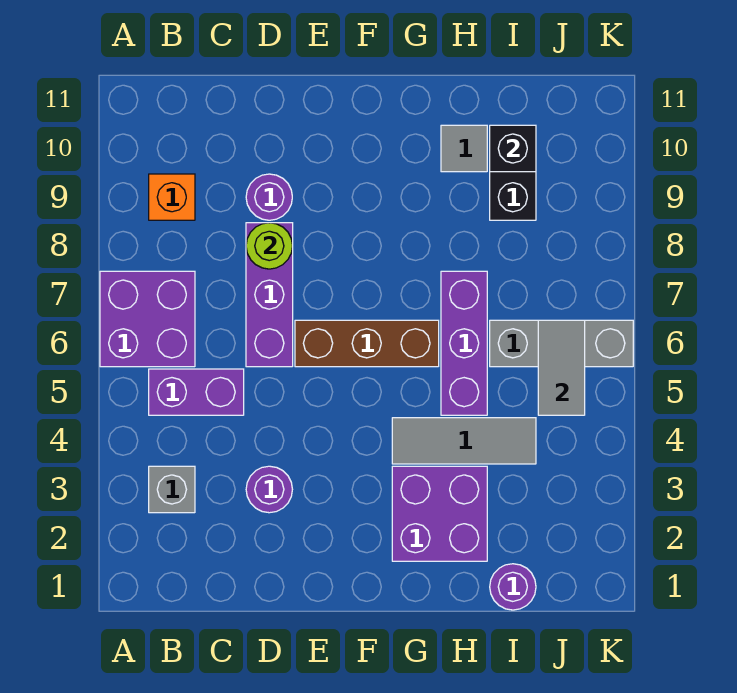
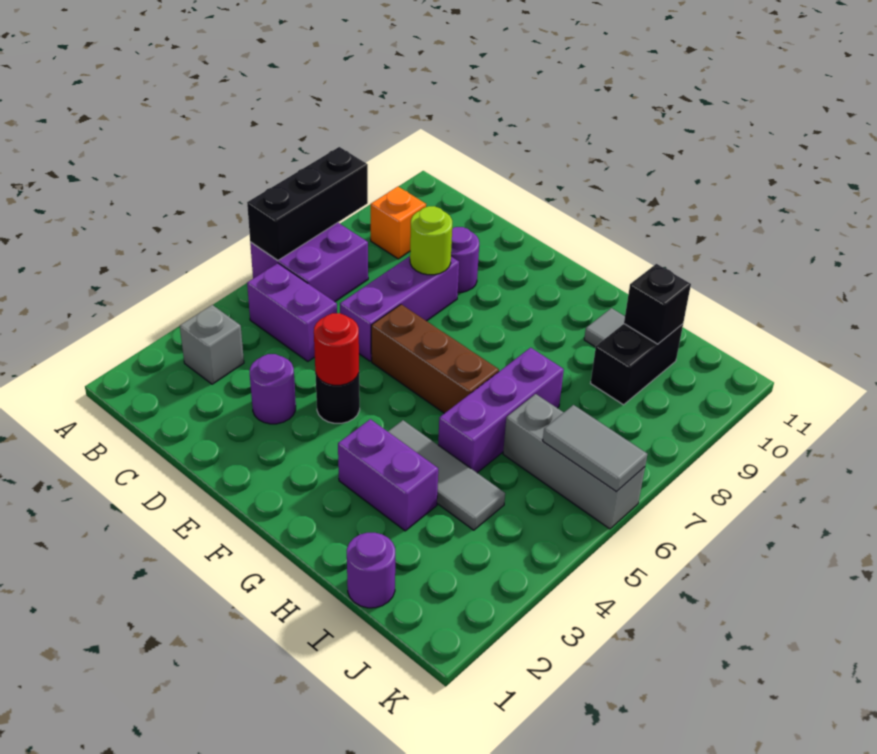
none -> black 1x3 brick [247,147,368,260]
none -> black 1x1 round brick [315,373,360,423]
none -> red 1x1 round brick [314,313,359,385]
purple 2x2 brick [392,466,487,561] -> purple 1x2 brick [338,419,438,531]
grey 1x2 tile [538,320,585,415] -> grey 1x2 tile turned to [543,405,647,491]

